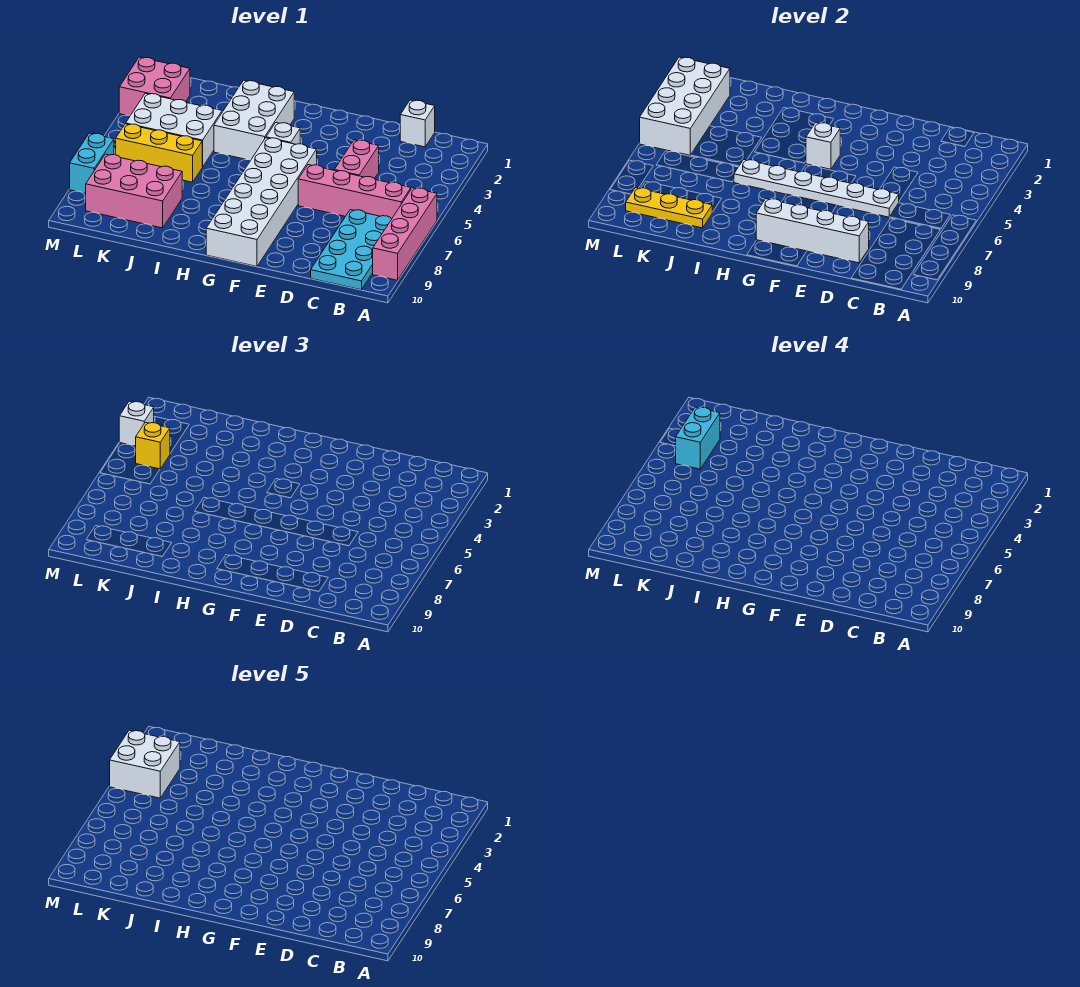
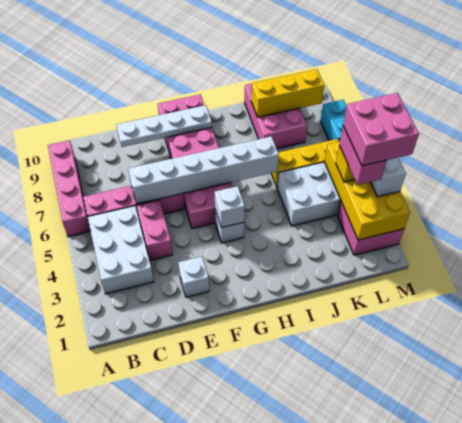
cyan 2x4 plate [311,210,391,290] -> none
white 1x1 brick [400,100,435,147] -> white 1x1 brick moved to [178,257,209,297]
white 1x6 plate [734,159,899,217] -> white 1x6 brick [129,136,279,204]
white 1x4 brick [756,199,869,263] -> white 1x4 plate [116,105,212,147]
white 2x6 brick [206,138,317,266] -> pink 2x6 brick [158,95,232,228]
white 2x3 brick [214,80,294,160] -> white 2x3 brick moved to [88,206,154,294]
pink 2x3 brick [86,154,182,228] -> pink 2x3 brick turned to [244,84,307,149]
yellow 1x3 plate [626,188,712,228] -> yellow 1x3 brick [251,69,324,117]
white 2x4 brick [640,57,730,155] -> yellow 2x4 brick [324,142,410,240]
cyan 1x2 brick [676,407,720,469] -> pink 1x2 brick [339,126,386,185]
white 2x2 brick [110,730,180,798] -> pink 2x2 brick [343,93,419,166]

